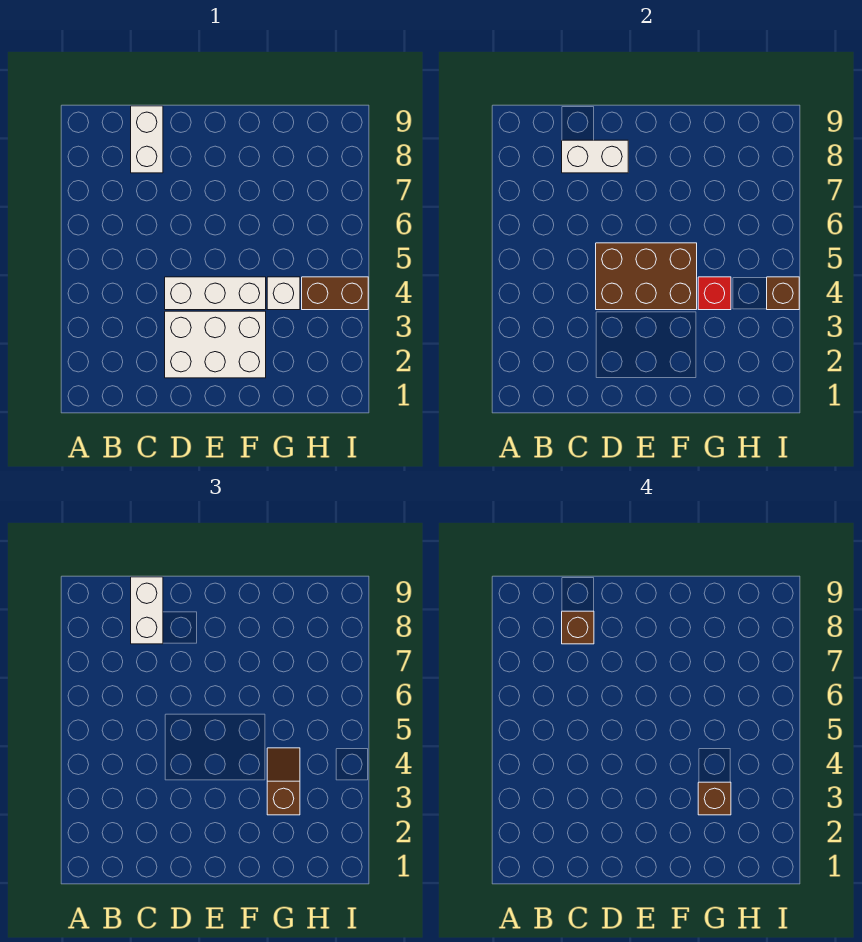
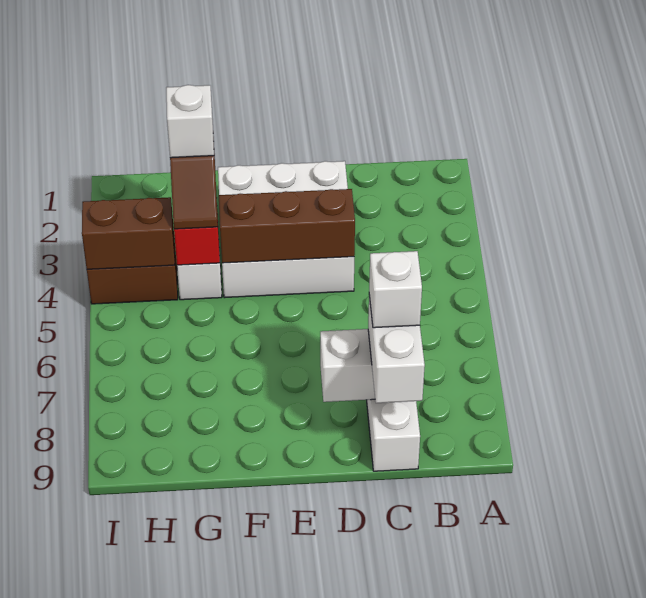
brown 1x1 brick [562,611,594,644] -> white 1x1 brick [369,251,422,328]
brown 2x3 brick [596,243,697,310] -> brown 1x3 brick [219,189,355,263]
brown 1x1 brick [698,782,731,815] -> white 1x1 brick [166,85,214,158]
brown 1x1 brick [767,277,799,310] -> brown 1x2 brick [82,197,175,269]

